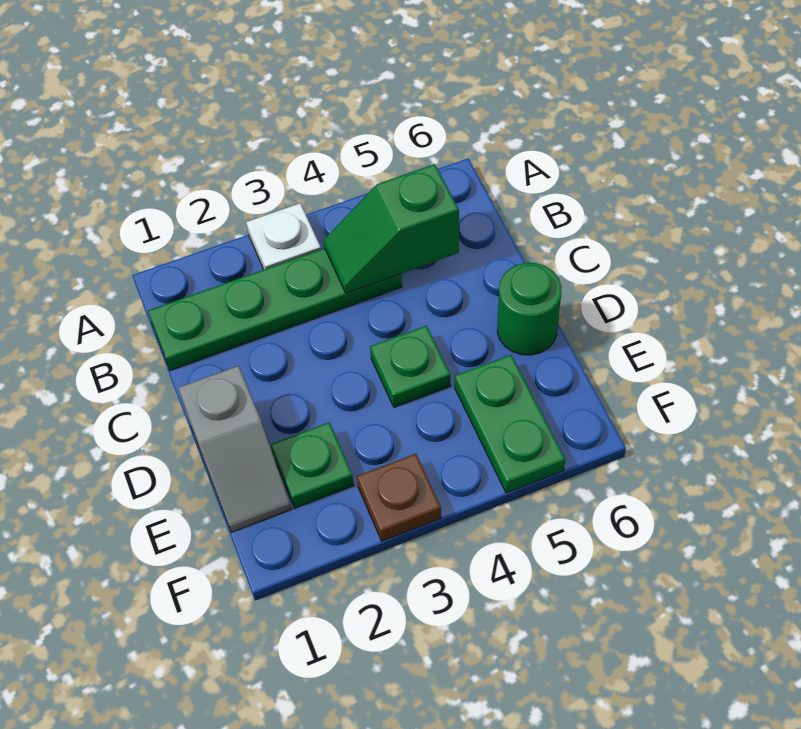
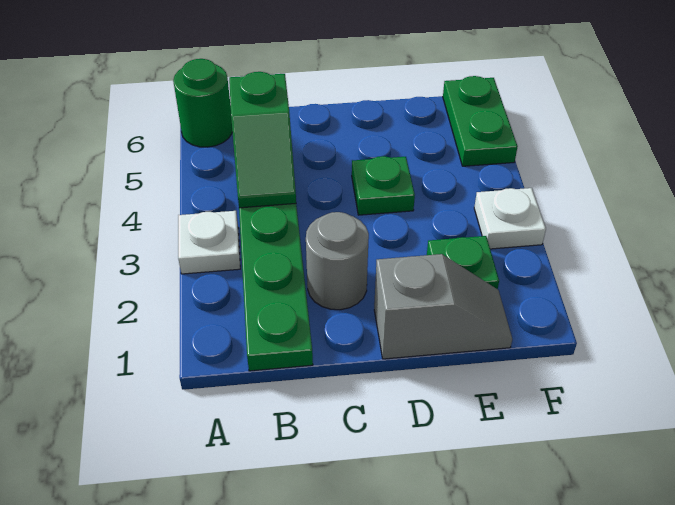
none -> grey 1x1 round brick [306,212,369,310]
green 1x1 round brick [497,263,562,355] -> green 1x1 round brick moved to [173,59,232,147]
green 1x2 plate [455,355,565,493] -> green 1x2 plate turned to [443,76,518,166]
brown 1x1 plate [357,454,441,541] -> white 1x1 plate [474,188,546,249]

